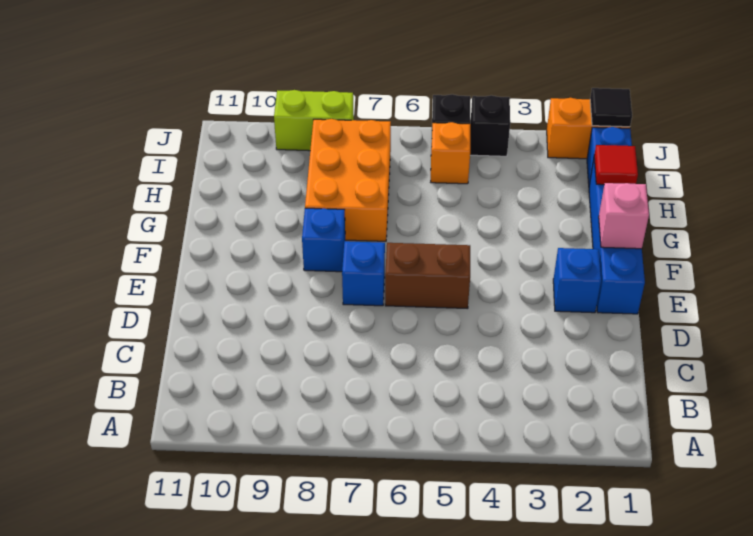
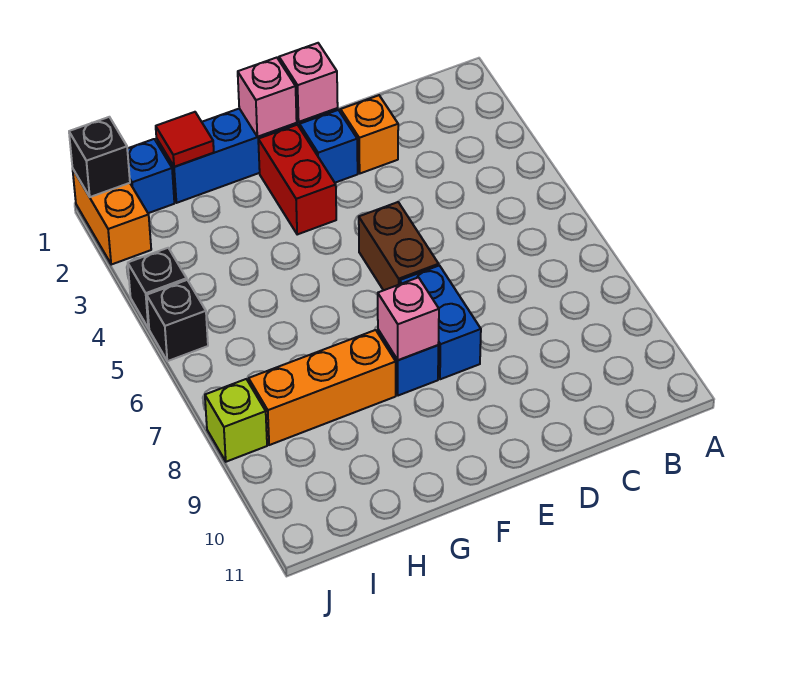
none -> pink 1x1 brick [279,43,338,122]
blue 1x1 brick [342,241,385,306] -> blue 1x2 brick [400,265,481,379]
none -> red 1x2 brick [258,125,336,234]
none -> pink 1x1 brick [378,277,439,360]
orange 2x3 brick [305,119,391,241] -> orange 1x3 brick [249,330,396,445]
orange 1x1 brick [431,122,470,184] -> orange 1x1 brick moved to [341,95,398,173]
black 1x1 tile [590,88,632,127] -> black 1x1 brick [69,117,130,197]
lime 1x2 brick [274,90,354,151] -> lime 1x1 brick [205,379,267,462]

